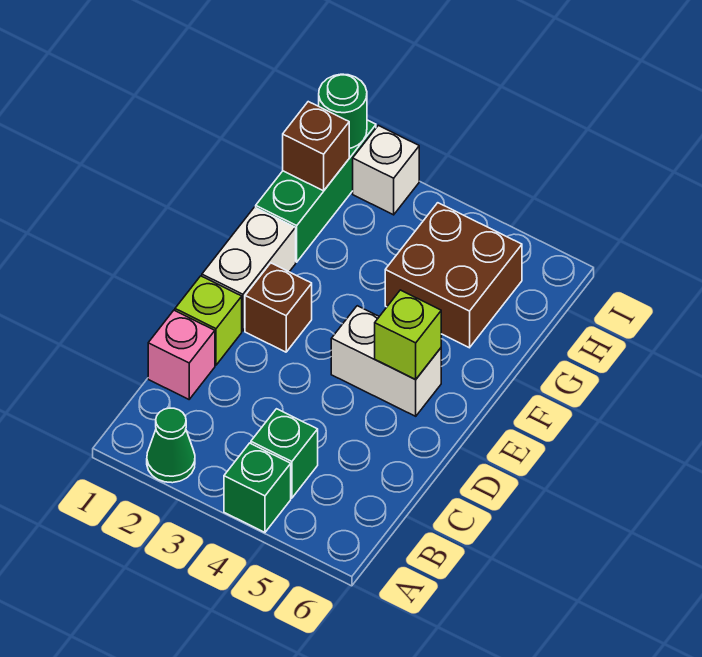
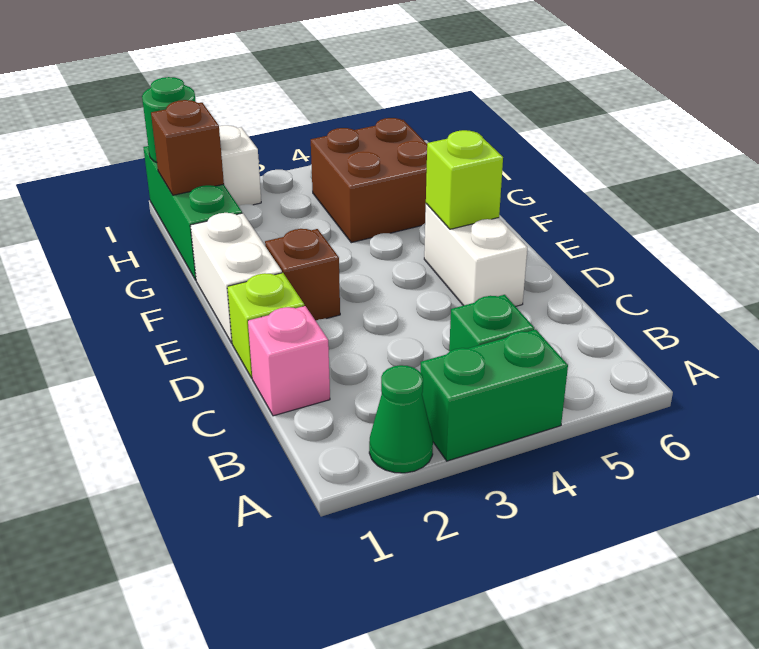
green 1x1 brick [224,443,291,532] -> green 1x2 brick [420,330,568,461]
white 1x2 brick [331,306,441,416] -> white 1x2 brick turned to [424,204,527,306]

